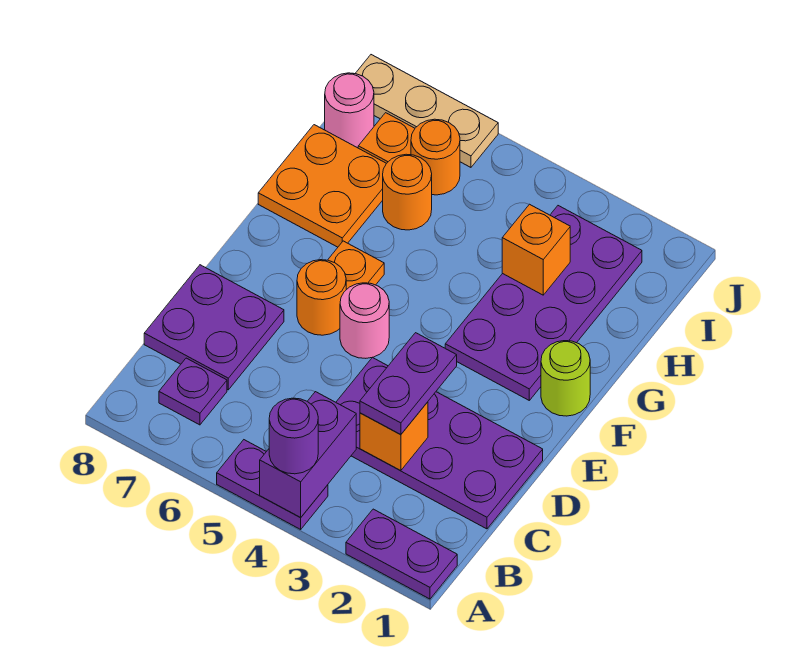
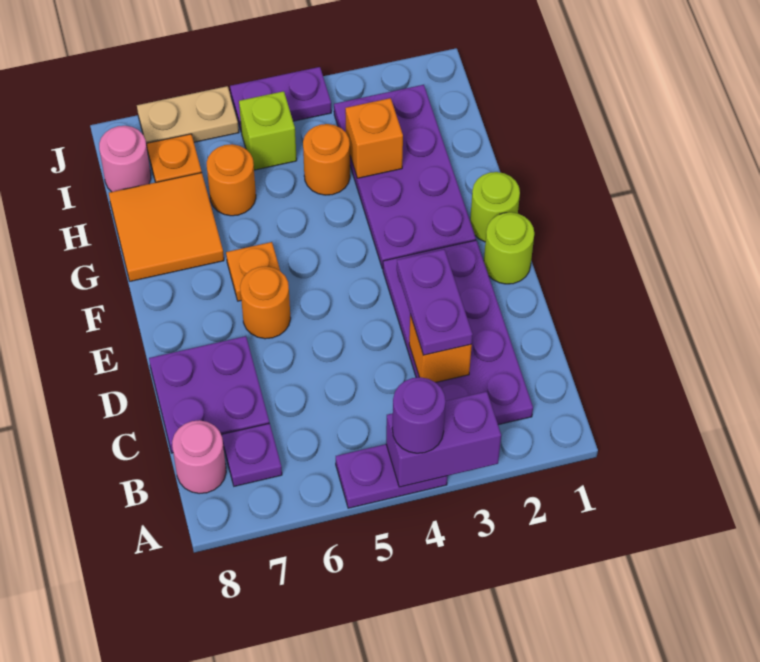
purple 1x2 plate [346,509,457,599] -> purple 1x2 plate moved to [230,67,331,130]
purple 1x2 brick [260,392,356,518] -> purple 1x2 brick turned to [386,392,501,487]
purple 2x4 plate [336,357,543,529] -> purple 2x4 plate turned to [383,240,533,425]
none -> lime 1x1 round brick [484,212,534,284]
pink 1x1 round brick [340,283,389,358] -> pink 1x1 round brick moved to [172,420,226,494]
orange 2x2 plate [258,125,387,247] -> orange 2x2 tile [109,173,224,281]
none -> lime 1x1 brick [239,91,297,170]
orange 1x1 round brick [411,119,460,195] -> orange 1x1 round brick moved to [303,124,350,195]
tan 1x3 plate [355,55,498,167] -> tan 1x2 plate [137,86,239,145]

